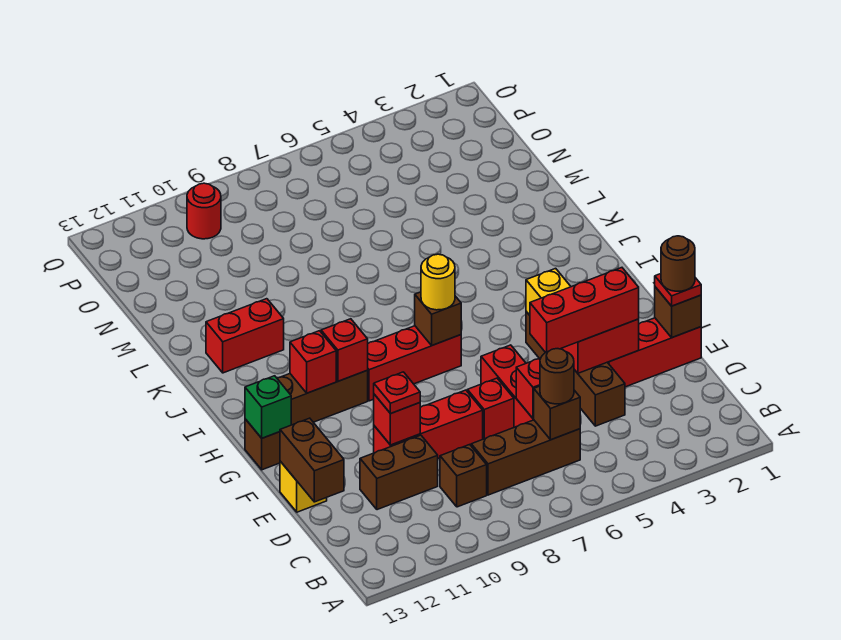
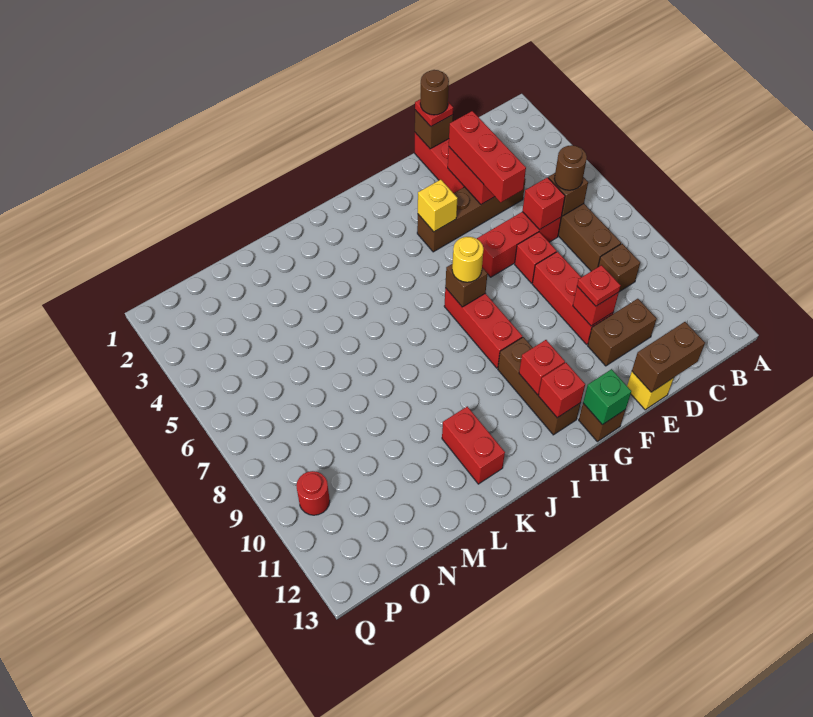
brown 1x2 brick [360,435,438,510] -> brown 1x2 brick turned to [588,299,657,366]
red 1x1 brick [321,319,368,381] -> red 1x1 brick moved to [538,363,585,418]

